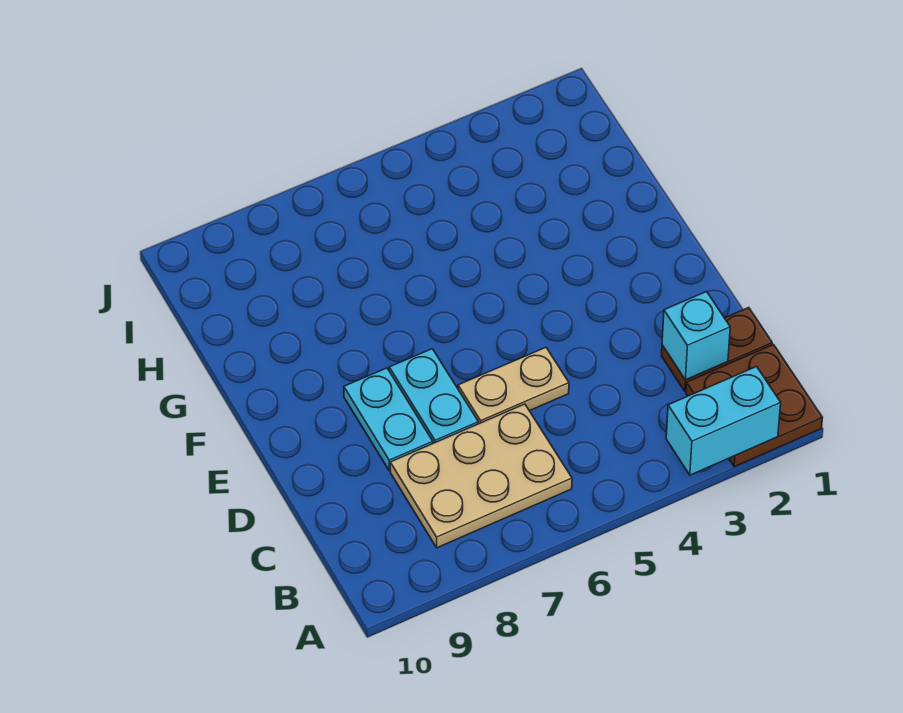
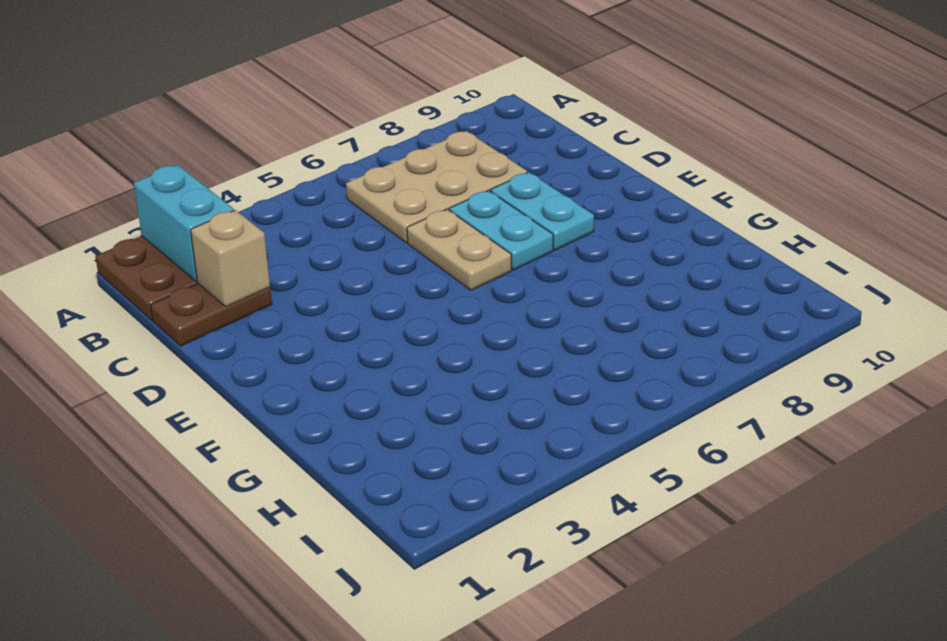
cyan 1x2 brick [666,367,781,475] -> cyan 1x2 brick turned to [134,165,234,282]
cyan 1x1 brick [662,292,730,380] -> tan 1x1 brick [191,210,270,307]
tan 1x2 plate [458,347,569,424] -> tan 1x2 plate turned to [407,209,512,290]

